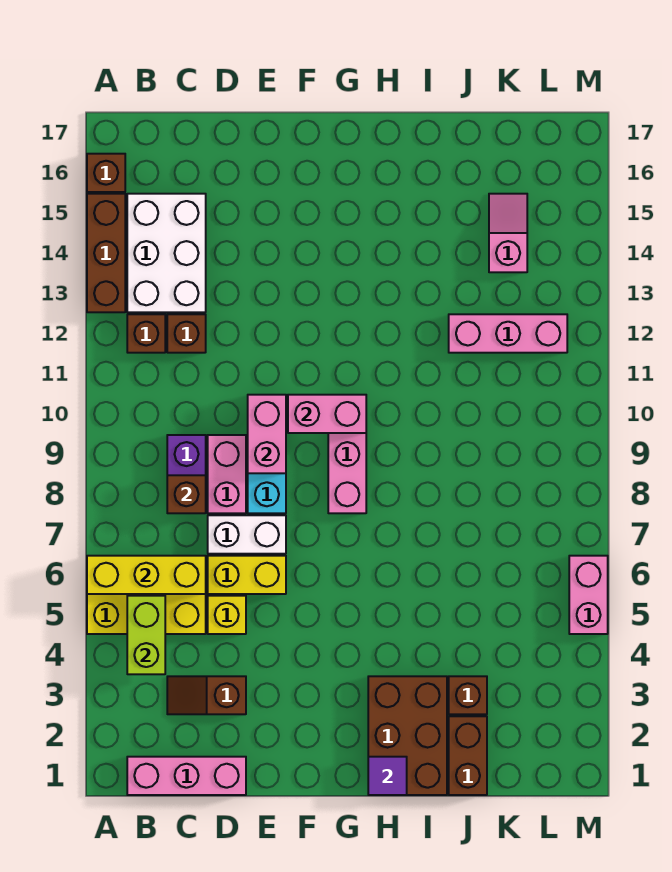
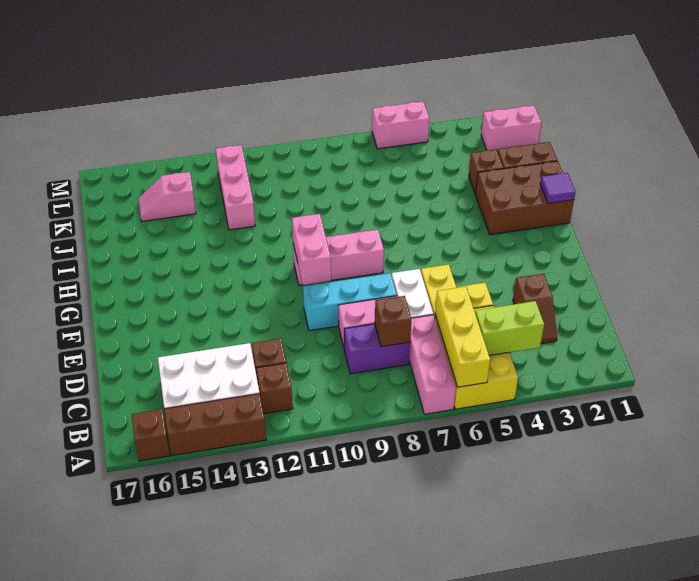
pink 1x3 brick [127,757,246,795] -> pink 1x3 brick moved to [409,315,456,414]
pink 1x2 brick [248,395,286,473] -> pink 1x2 brick moved to [481,105,541,151]

